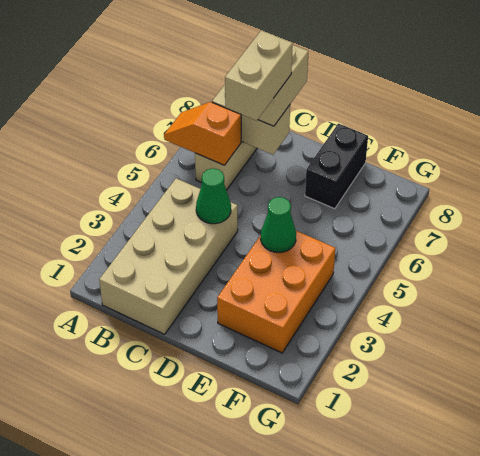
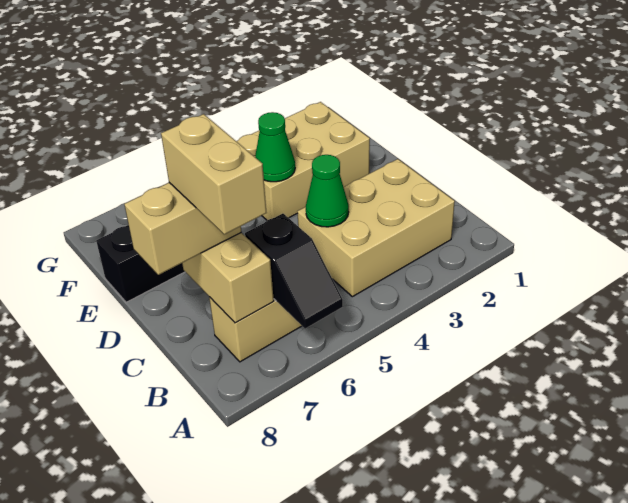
orange 1x2 slope [164,102,241,165] -> black 1x2 slope [245,214,343,329]
tan 2x4 brick [99,178,238,334] -> tan 2x3 brick [297,159,455,297]
tan 1x2 brick [225,30,293,121] -> tan 1x2 brick turned to [161,114,266,234]
orange 2x3 brick [217,231,335,353] -> tan 2x3 brick [236,102,370,220]

